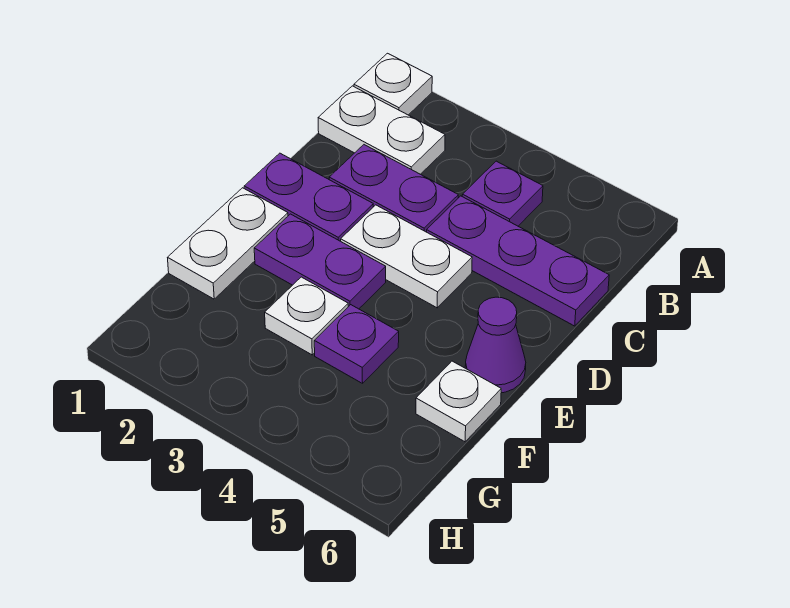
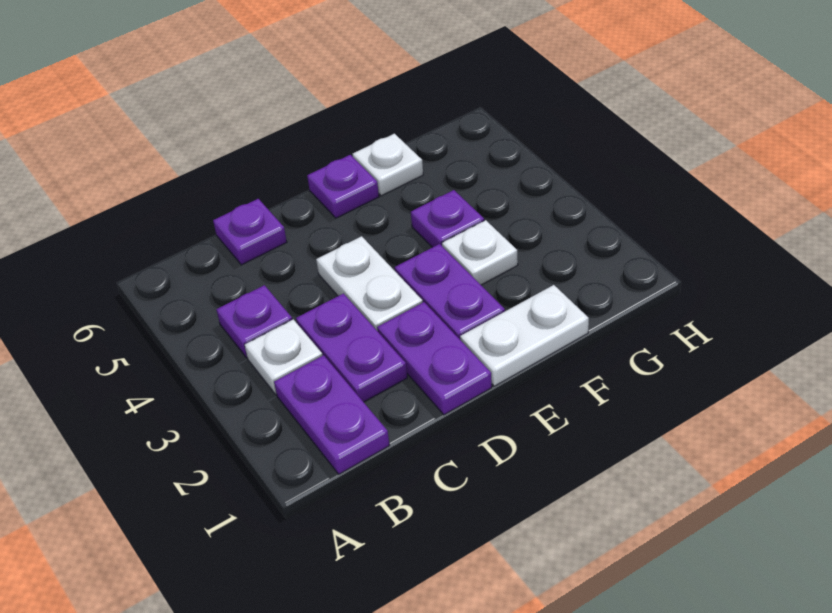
white 1x1 plate [354,53,432,115] -> white 1x1 plate moved to [245,319,323,394]
white 1x2 plate [318,86,445,174] -> purple 1x2 plate [274,355,389,474]
purple 1x3 plate [427,196,609,326] -> purple 1x1 plate [213,199,287,265]
purple 1x1 cone [465,297,526,393] -> purple 1x1 plate [307,155,379,218]

